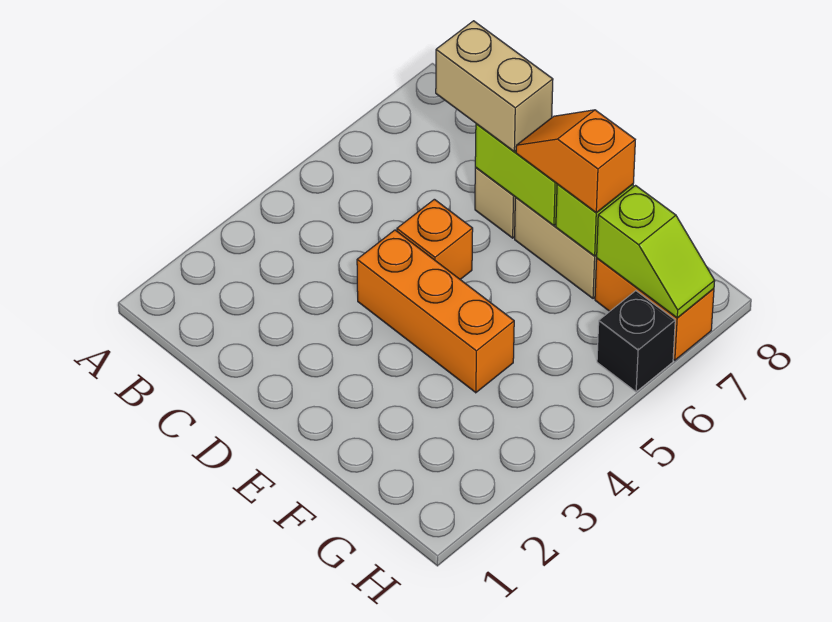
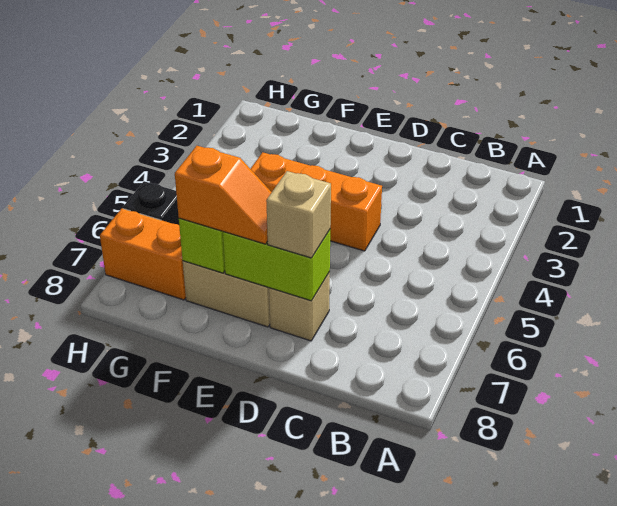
tan 1x2 brick [436,21,553,152] -> tan 1x1 brick [266,171,331,258]
orange 1x1 brick [397,199,473,279] -> none
lime 1x2 slope [597,186,715,318] -> none

